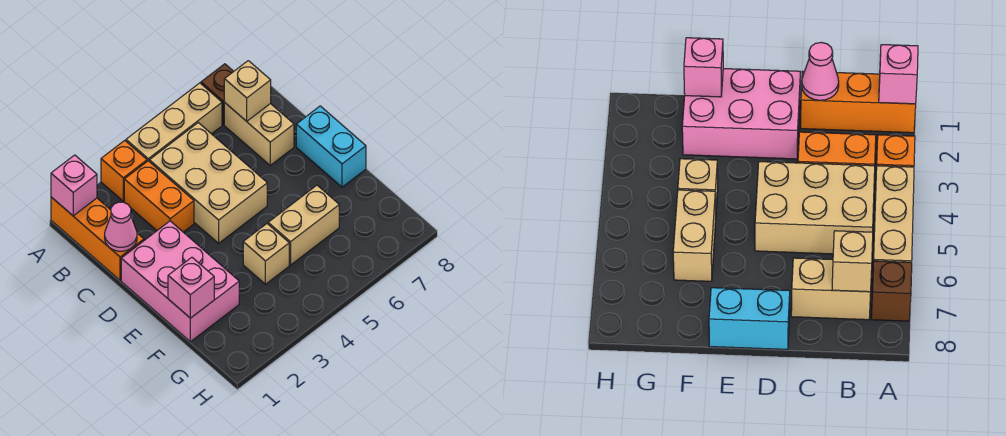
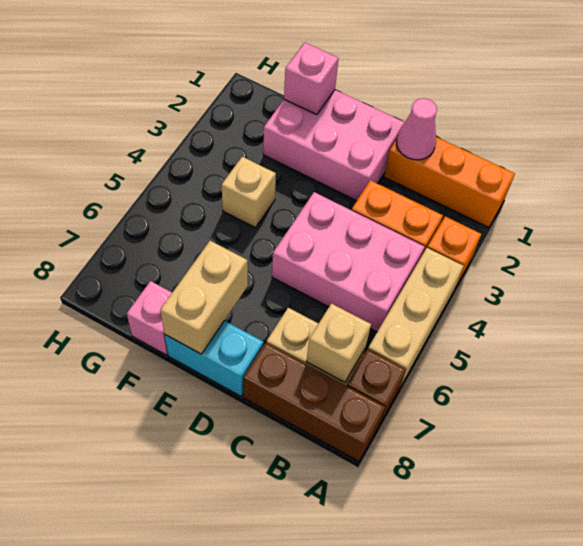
pink 1x1 brick [51,155,97,216] -> pink 1x1 brick moved to [127,281,172,355]
none -> brown 1x3 brick [243,343,385,462]
tan 2x3 brick [149,123,267,243] -> pink 2x3 brick [272,192,425,332]
tan 1x2 brick [268,185,339,265] -> tan 1x2 brick moved to [160,241,248,354]

